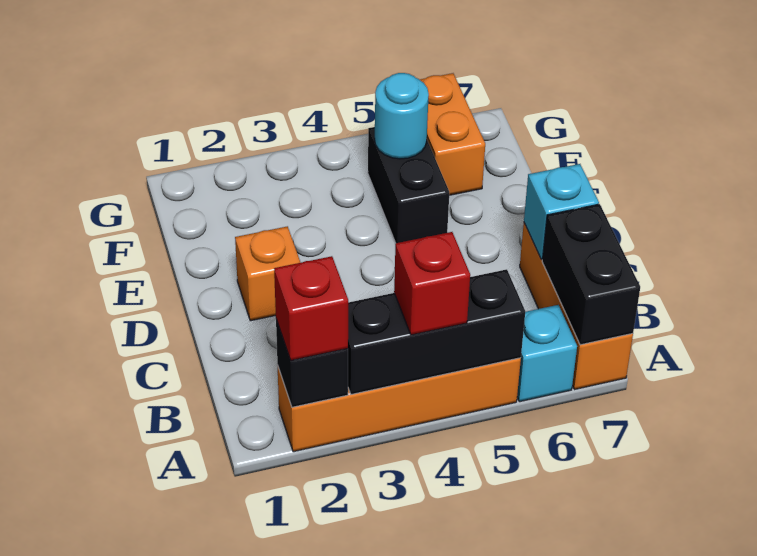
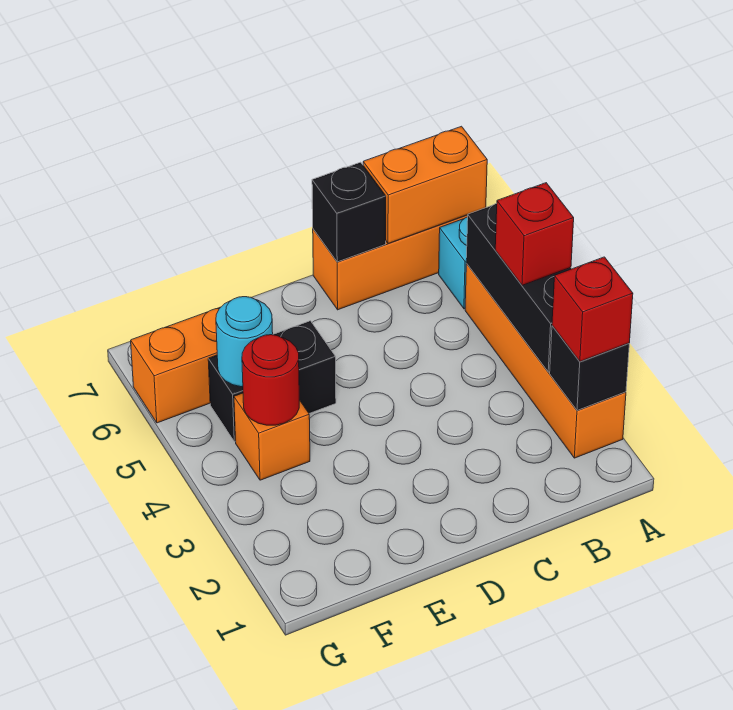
black 1x2 brick [542,204,640,345] -> orange 1x2 brick [363,126,487,243]
cyan 1x1 brick [524,164,599,260] -> black 1x1 brick [312,162,386,262]
orange 1x1 brick [235,226,301,321] -> orange 1x1 brick moved to [234,393,310,480]
none -> red 1x1 round brick [242,335,299,425]

